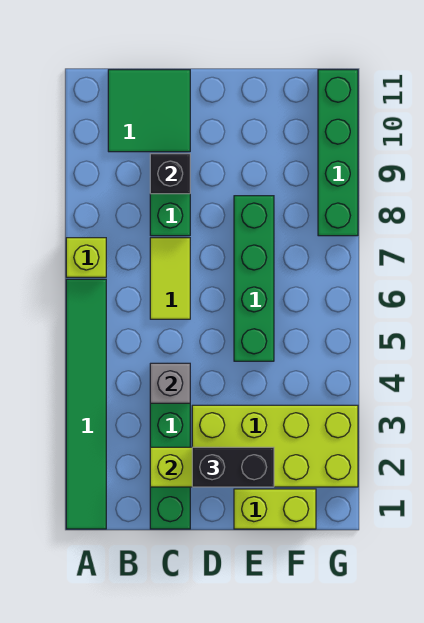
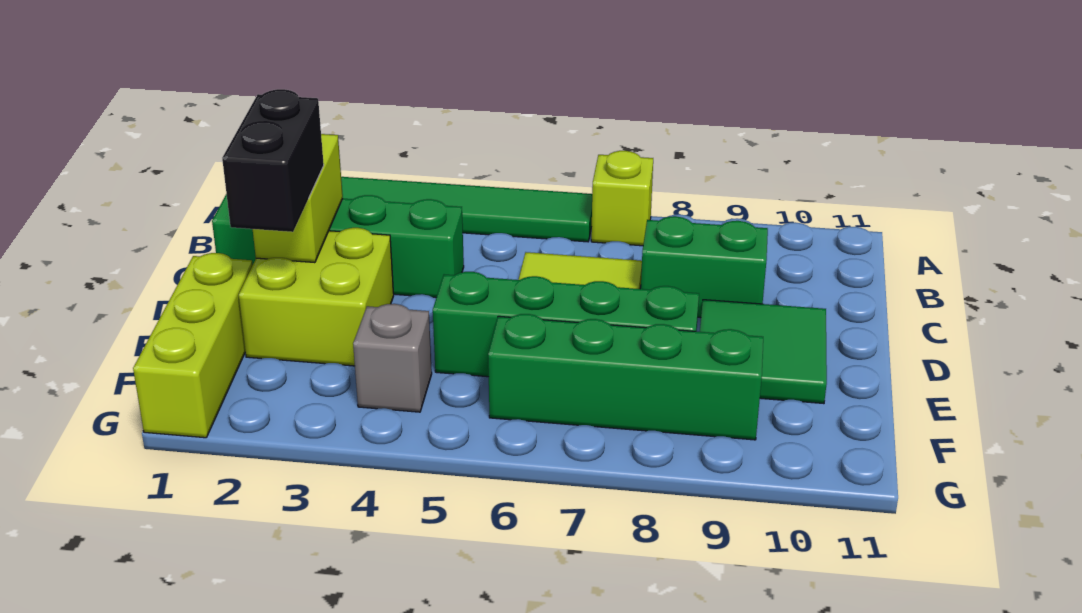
green 2x2 tile [108,70,190,152] -> green 2x2 tile moved to [700,300,827,404]
grey 1x1 brick [150,363,190,403] -> grey 1x1 brick moved to [353,304,432,412]
black 1x1 brick [150,154,190,194] -> none
lime 2x4 brick [192,405,358,487] -> lime 2x2 brick [239,228,394,366]
lime 1x2 brick [234,489,316,529] -> lime 1x3 brick [133,253,253,438]
green 1x4 brick [318,70,358,236] -> green 1x4 brick moved to [488,314,763,440]

